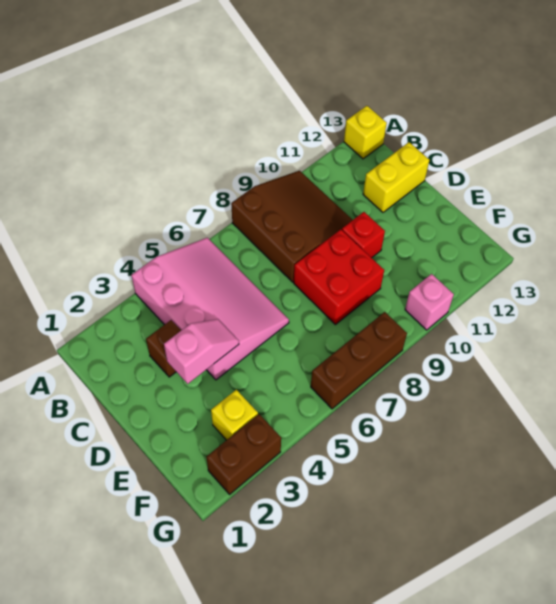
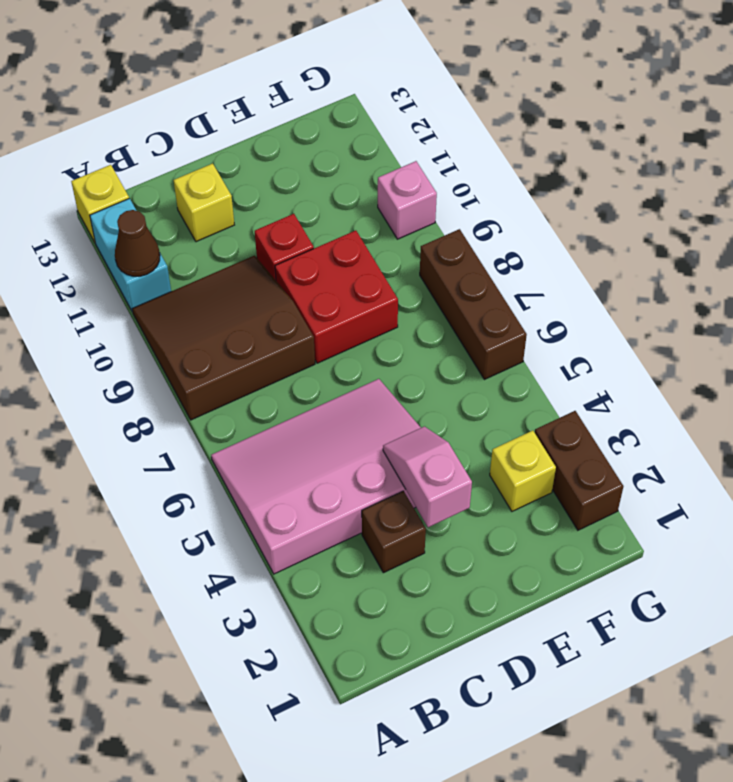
none -> cyan 1x2 brick [90,198,171,312]
none -> brown 1x1 cone [115,210,160,276]
yellow 1x2 brick [363,142,429,212] -> yellow 1x1 brick [174,163,234,242]

